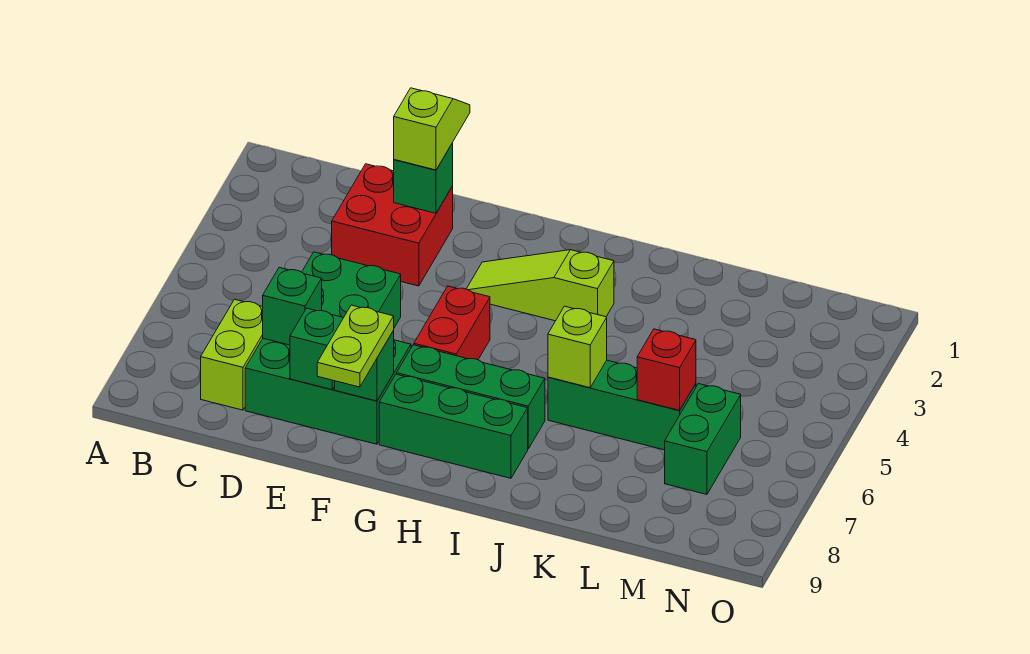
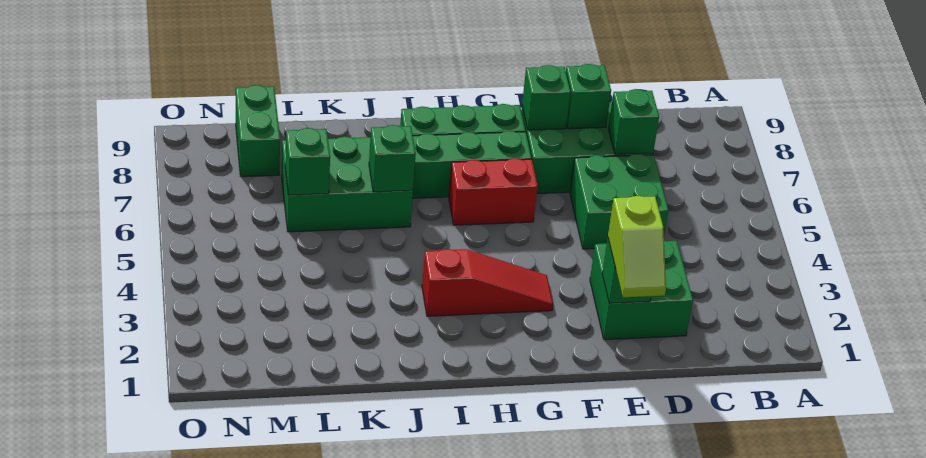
lime 1x2 brick [201,299,263,410] -> none
red 2x2 brick [332,164,453,286] -> green 2x2 brick [590,241,693,340]
lime 1x2 plate [317,305,394,387] -> none
lime 1x3 slope [467,250,614,321] -> red 1x3 slope [422,249,553,316]
red 1x2 brick [414,286,490,360] -> red 1x2 brick turned to [449,158,538,225]
green 1x3 brick [548,360,696,450] -> green 2x3 brick [282,136,413,232]
lime 1x1 brick [548,306,607,388] -> green 1x1 brick [369,125,416,192]
red 1x1 brick [637,329,696,410] -> green 1x1 brick [285,128,330,195]
green 1x2 brick [665,384,741,494] -> green 1x2 brick moved to [236,85,280,177]

